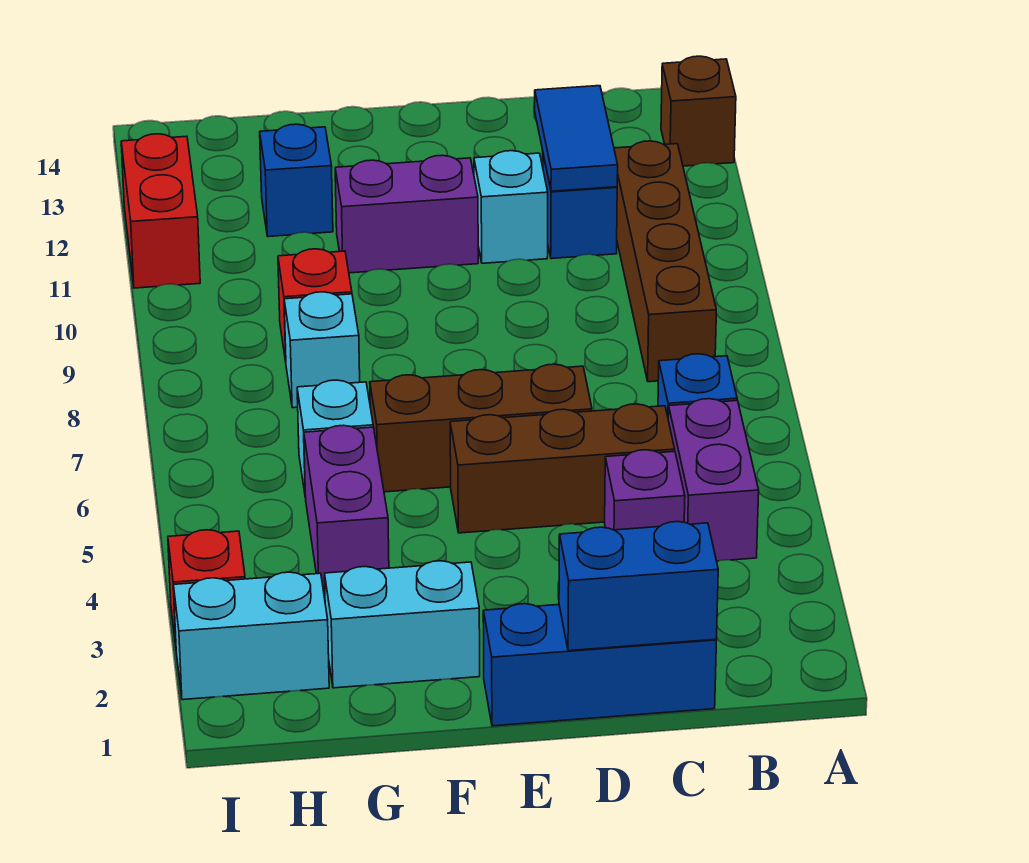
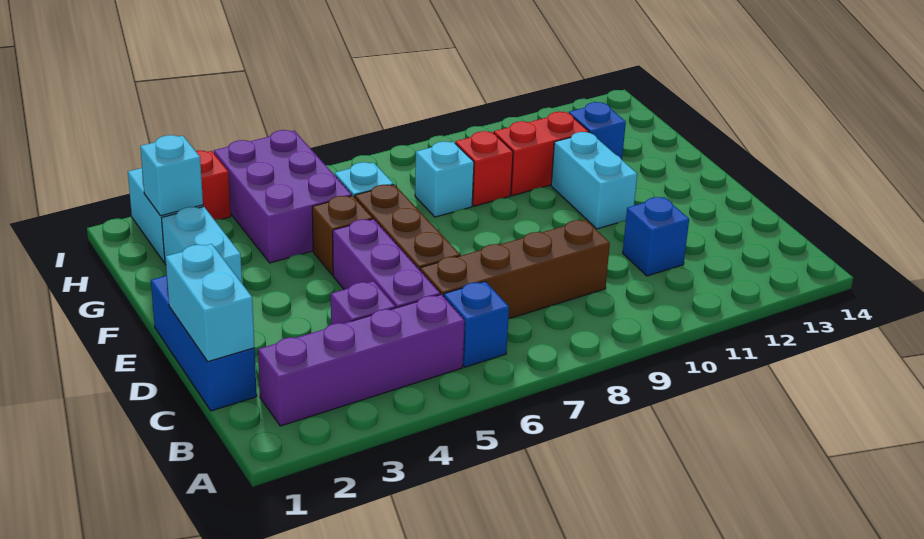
brown 1x1 brick [661,56,736,166] -> brown 1x1 brick moved to [312,196,373,275]
purple 1x2 brick [668,399,759,561] -> purple 1x4 brick [258,294,465,426]
brown 1x4 brick [614,141,716,382] -> brown 1x4 brick moved to [420,220,610,319]
blue 1x2 brick [559,522,718,651] -> cyan 1x2 brick [166,244,255,362]
brown 1x3 brick [450,404,675,533] -> purple 1x3 brick [333,219,440,308]
blue 1x2 tile [535,86,618,191] -> none
cyan 1x1 brick [474,151,548,263] -> cyan 1x1 brick moved to [140,135,203,216]
purple 1x2 brick [335,155,478,273] -> cyan 1x2 brick [551,132,637,229]
purple 1x2 brick [304,425,389,591] -> purple 2x3 brick [214,130,352,263]
red 1x2 brick [121,134,200,288] -> red 1x2 brick moved to [494,112,589,196]

